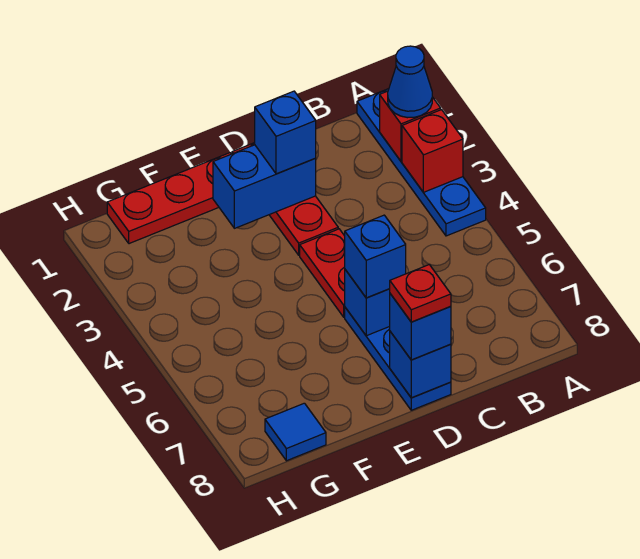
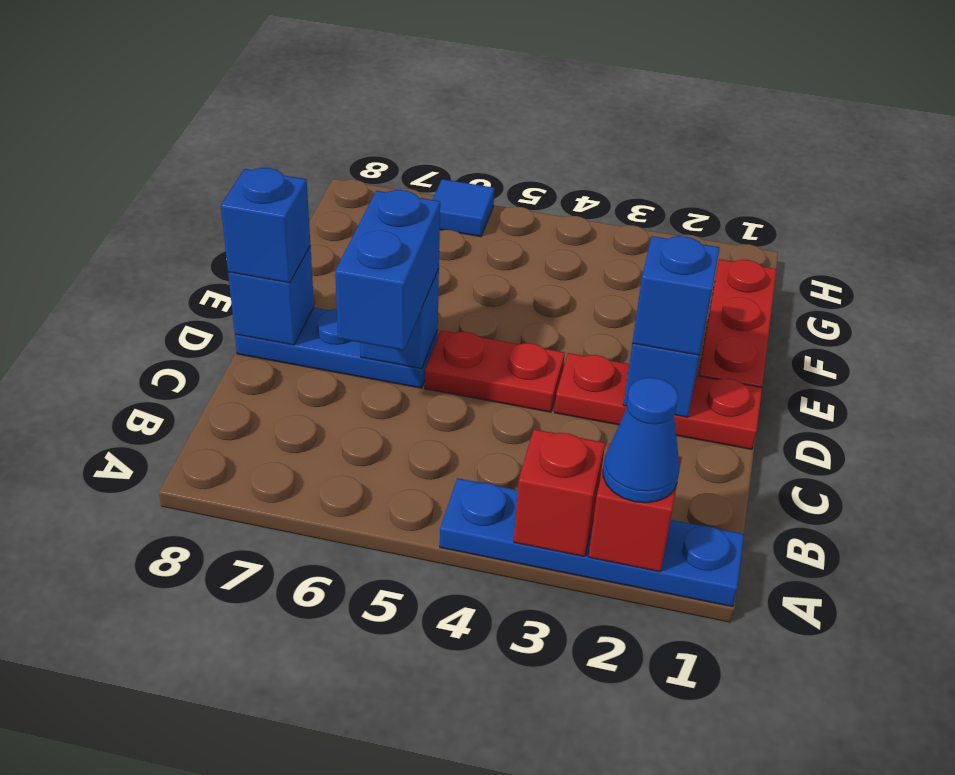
blue 1x1 brick [345,215,406,298] -> blue 1x2 brick [335,190,440,350]
red 1x1 plate [390,265,451,322] -> none
blue 1x1 tile [265,403,326,461] -> blue 1x1 tile moved to [433,179,494,237]

